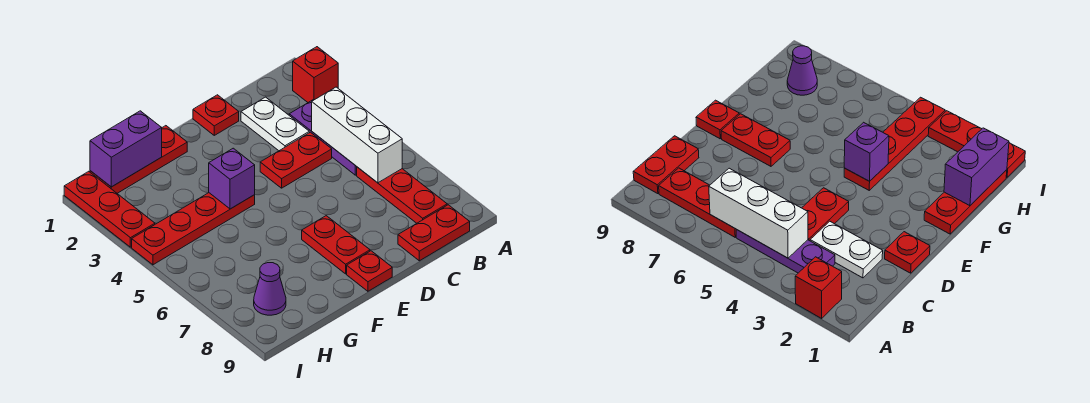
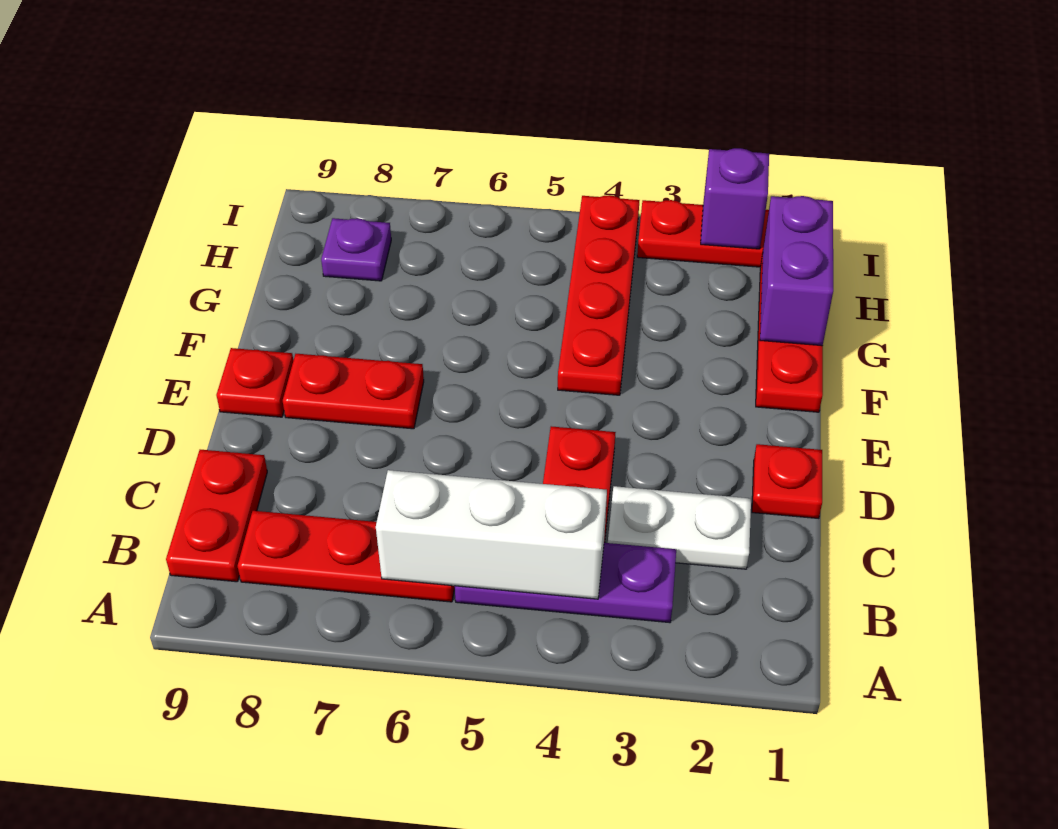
red 1x1 brick [293,47,338,102] -> none
purple 1x1 brick [209,148,255,209] -> purple 1x1 brick moved to [701,148,769,249]
purple 1x1 cone [254,263,286,315] -> purple 1x1 plate [321,218,391,281]

